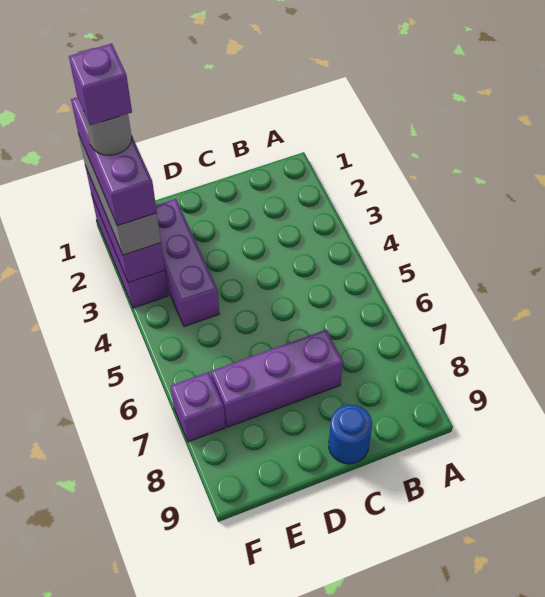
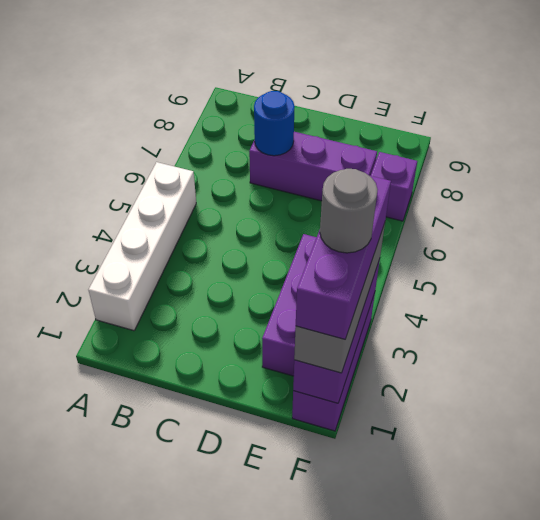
none -> white 1x4 brick [88,162,196,331]
blue 1x1 round brick [329,405,372,464] -> blue 1x1 round brick moved to [254,91,295,156]
purple 1x1 brick [69,43,132,125] -> none

